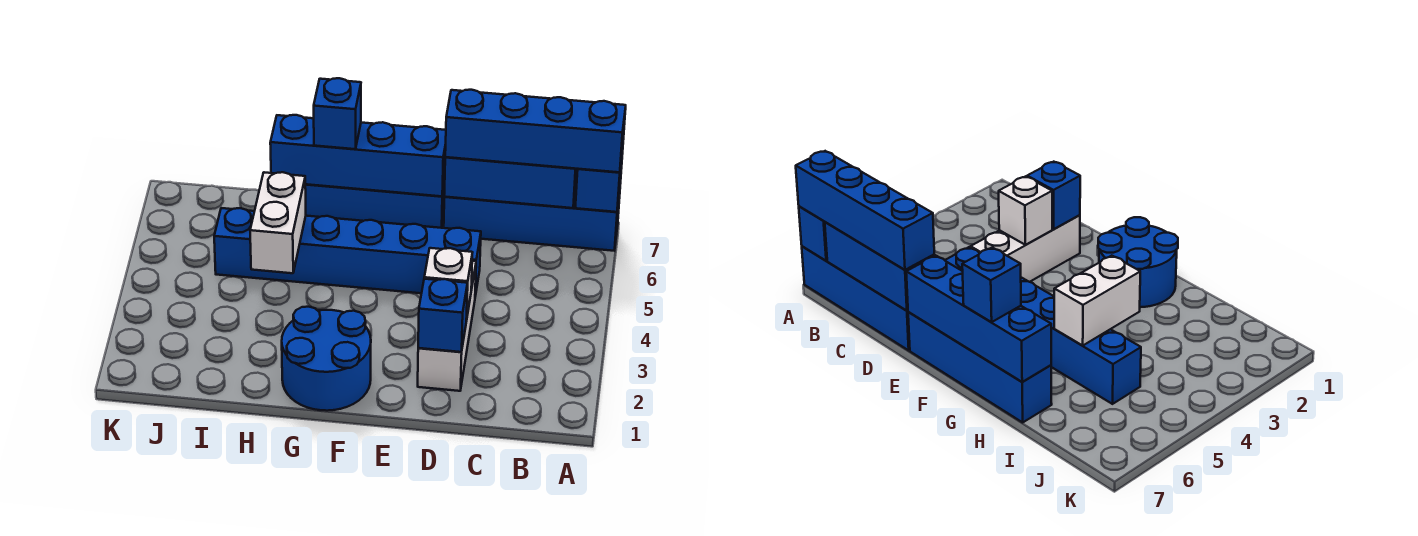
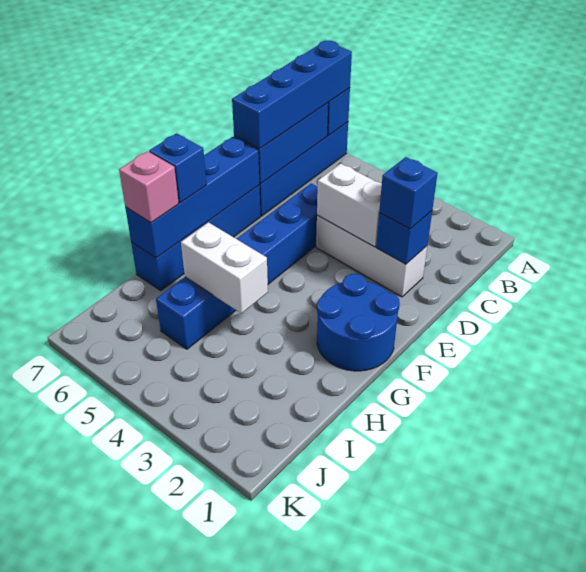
none -> blue 1x1 brick [379,157,438,229]
white 1x1 brick [424,248,473,320] -> white 1x2 brick [317,163,382,247]
none -> pink 1x1 brick [119,151,179,223]

